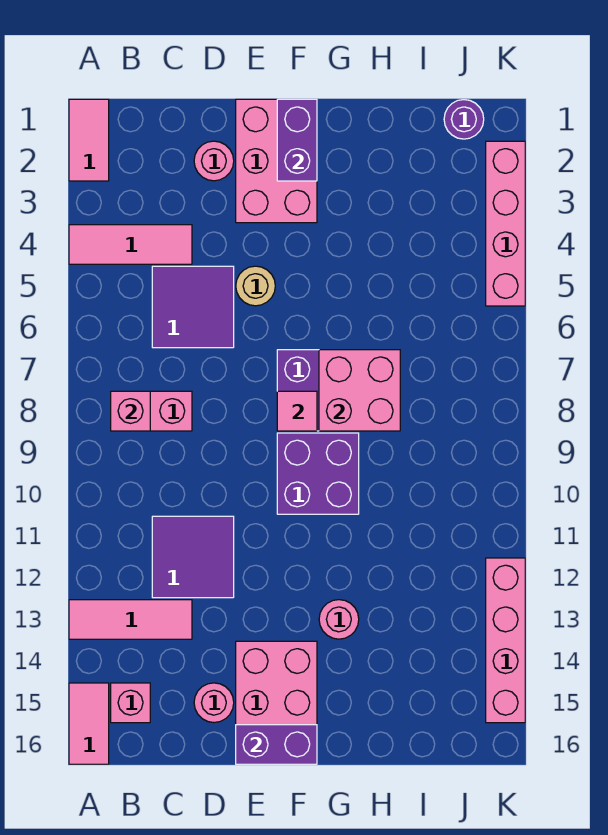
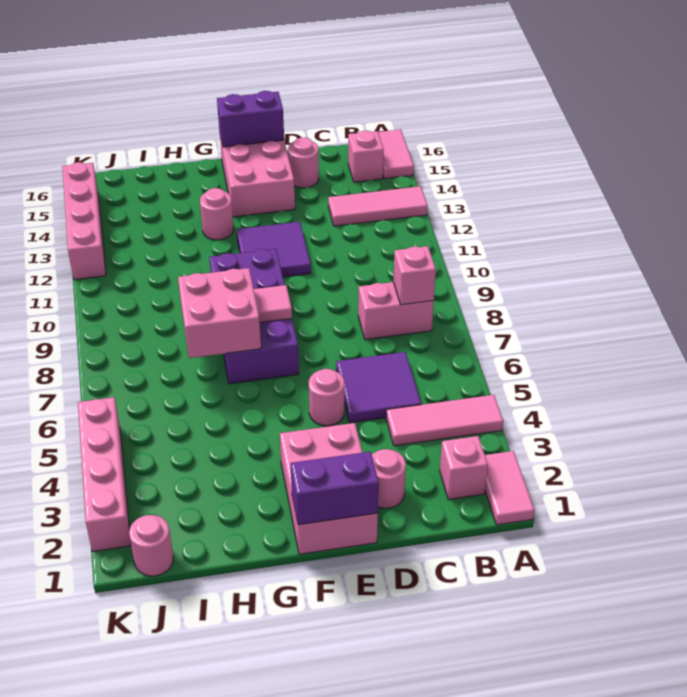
none -> pink 1x1 brick [440,436,488,499]
purple 2x2 tile [152,516,234,598] -> purple 2x2 tile moved to [237,222,311,277]
tan 1x1 round brick [236,266,275,306] -> pink 1x1 round brick [309,369,344,426]
purple 1x2 brick [277,99,317,181] -> purple 1x2 brick turned to [291,452,379,525]
purple 1x1 round brick [444,100,484,139] -> pink 1x1 round brick [129,515,173,576]

